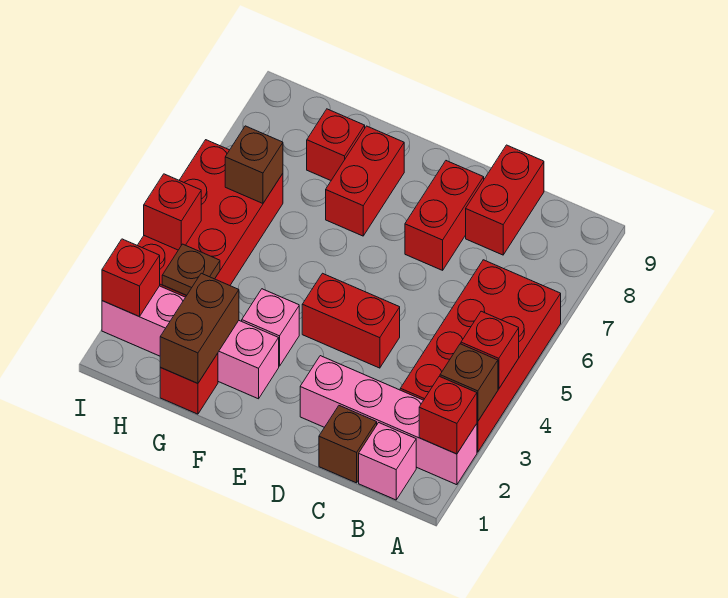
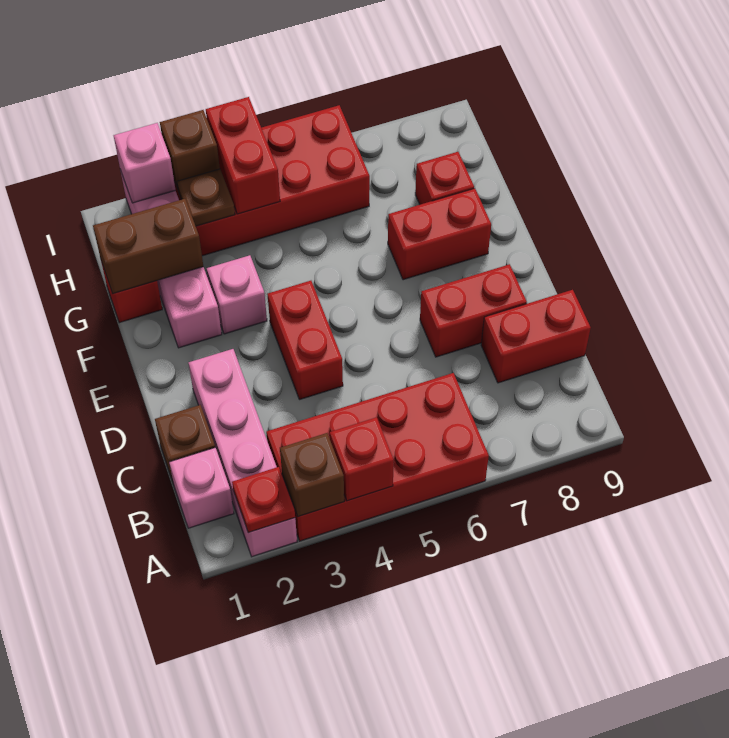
red 1x1 brick [419,376,477,454] -> red 1x1 plate [232,467,295,533]
brown 1x1 brick [225,126,283,203] -> brown 1x1 brick moved to [160,110,220,189]
red 1x1 brick [102,239,160,316] -> pink 1x1 brick [114,123,176,203]
red 1x1 brick [144,174,201,250] -> red 1x2 brick [206,97,280,214]

